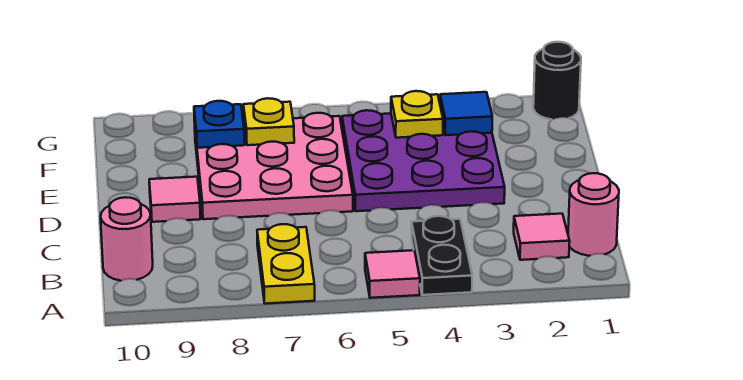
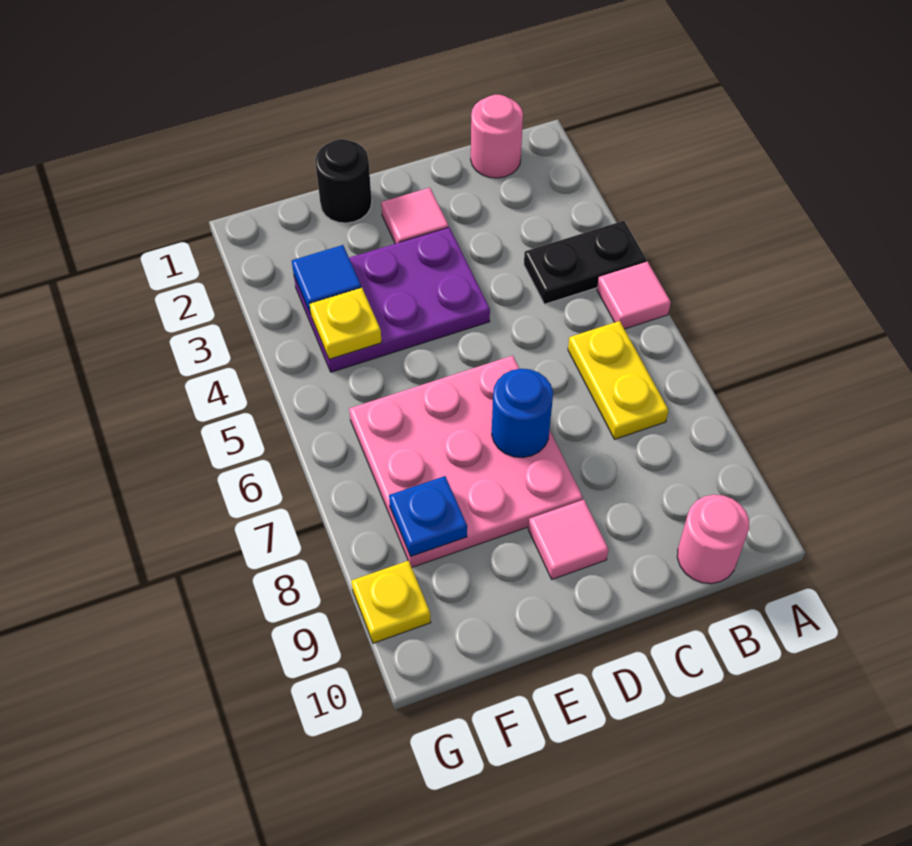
yellow 1x2 plate [257,224,315,304] -> yellow 1x2 plate turned to [568,321,669,439]
pink 1x1 tile [514,214,570,260] -> pink 1x1 tile moved to [381,188,449,244]
purple 3x3 plate [342,110,505,211] -> purple 2x3 plate [294,227,490,372]
none -> blue 1x1 round brick [492,369,553,458]
yellow 1x1 plate [243,98,294,145] -> yellow 1x1 plate moved to [351,561,431,643]
black 1x1 round brick [533,42,581,120] -> black 1x1 round brick moved to [315,139,372,223]

